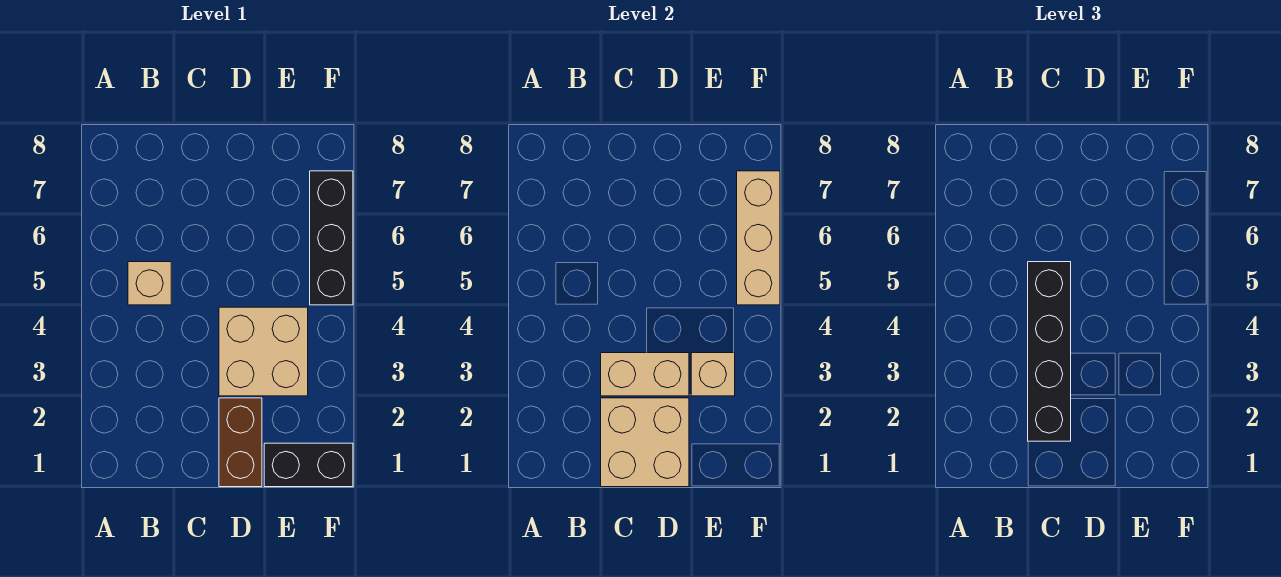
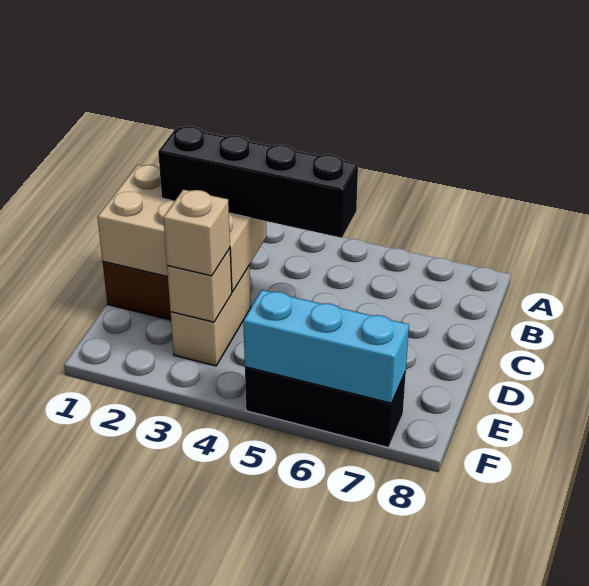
tan 1x1 brick [128,262,171,305] -> tan 1x1 brick moved to [163,190,230,276]
tan 2x2 brick [219,307,308,396] -> tan 1x2 brick [171,265,251,366]
black 1x2 brick [264,443,353,487] -> none
tan 1x3 brick [737,171,780,305] -> cyan 1x3 brick [243,290,409,403]

